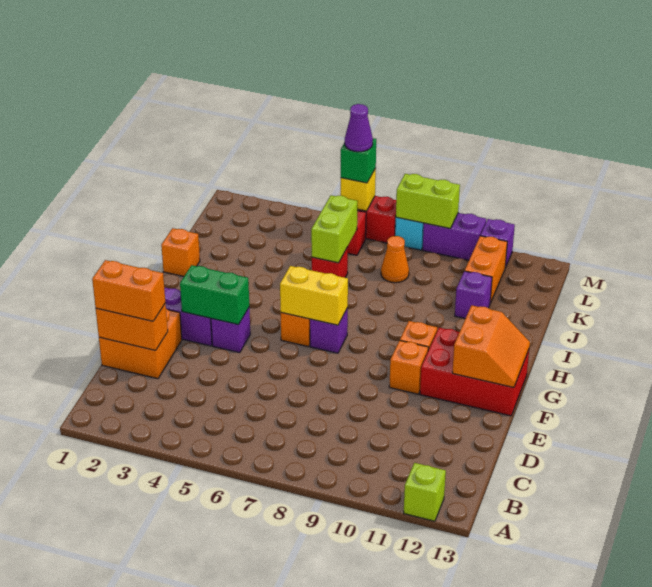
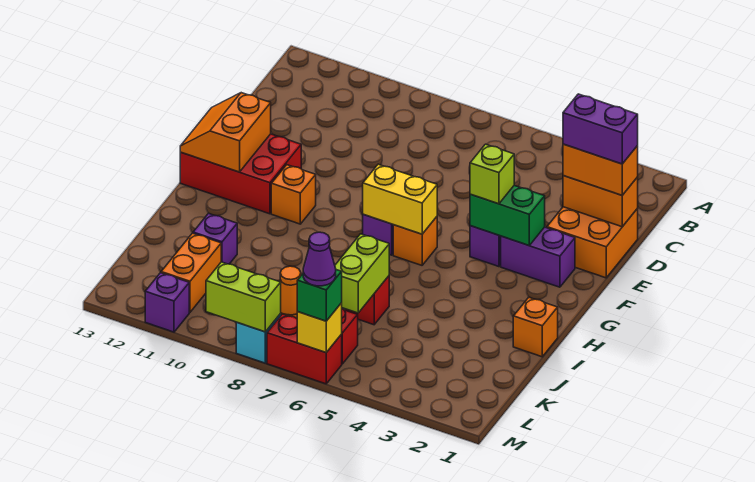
lime 1x1 brick [404,463,446,521] -> lime 1x1 brick moved to [470,144,514,204]
orange 1x1 brick [389,340,428,394] -> none
purple 1x2 brick [423,213,486,260] -> purple 1x2 brick moved to [563,94,638,164]

